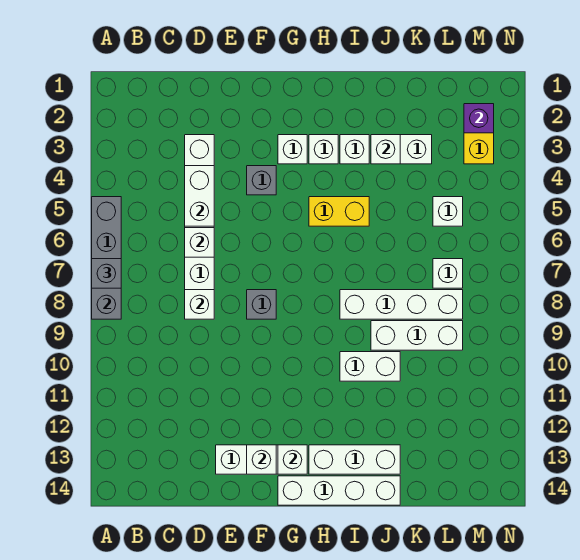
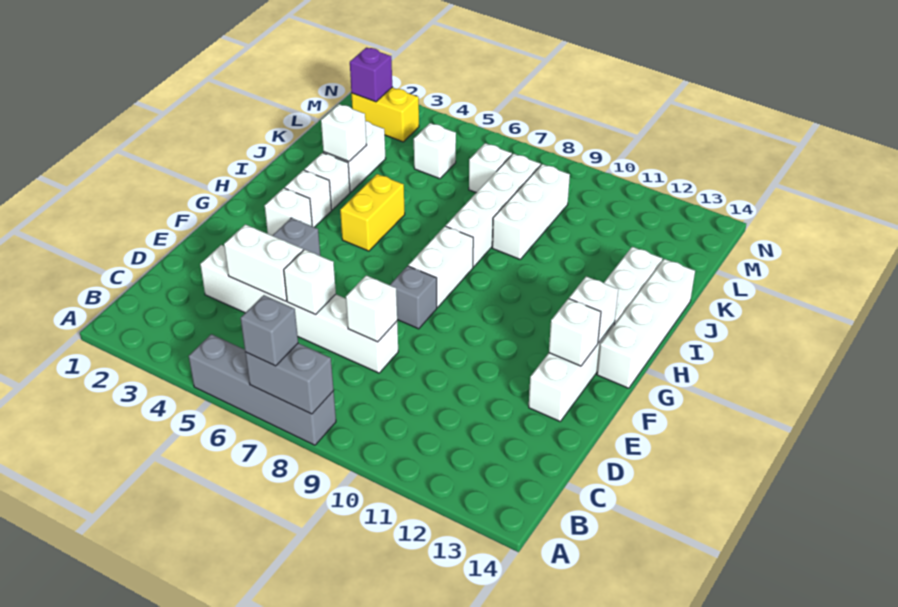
white 1x2 brick [340,352,400,381] -> white 1x2 brick moved to [408,226,473,308]

